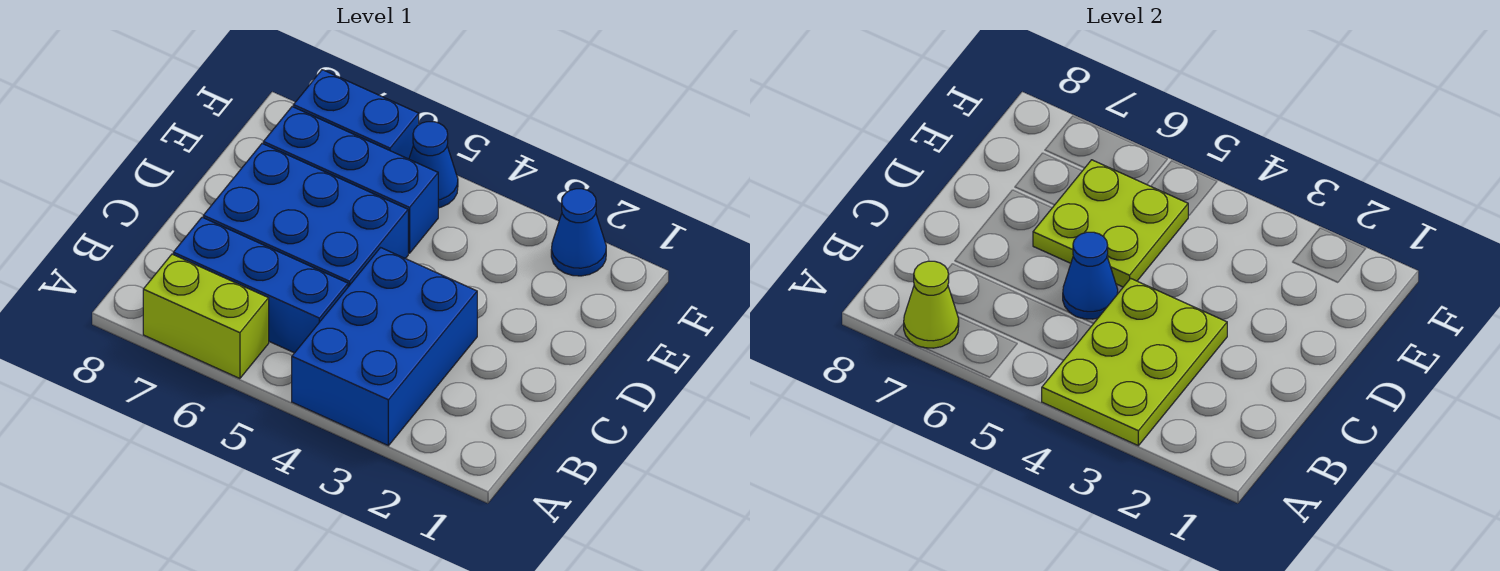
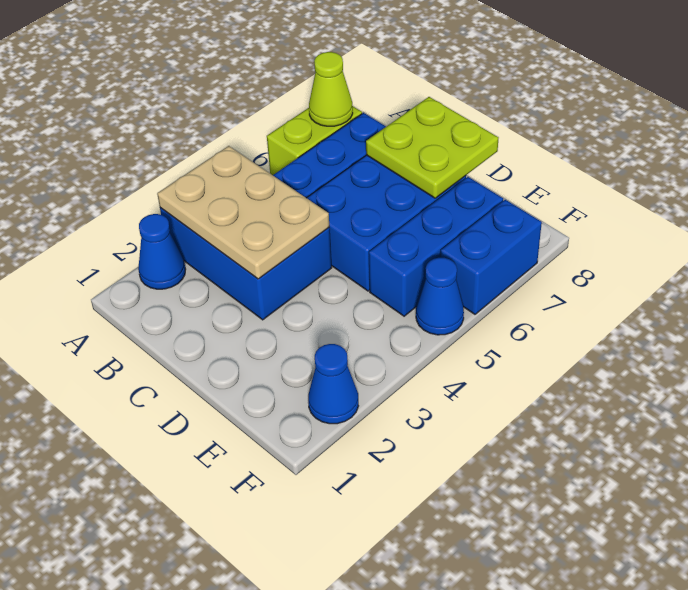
lime 2x3 plate [1042,278,1227,446] -> tan 2x3 plate [157,146,329,279]
blue 1x1 cone [1063,232,1118,319] -> blue 1x1 cone moved to [138,214,186,289]
lime 2x2 plate [1033,160,1188,287] -> lime 2x2 plate moved to [366,97,498,198]

